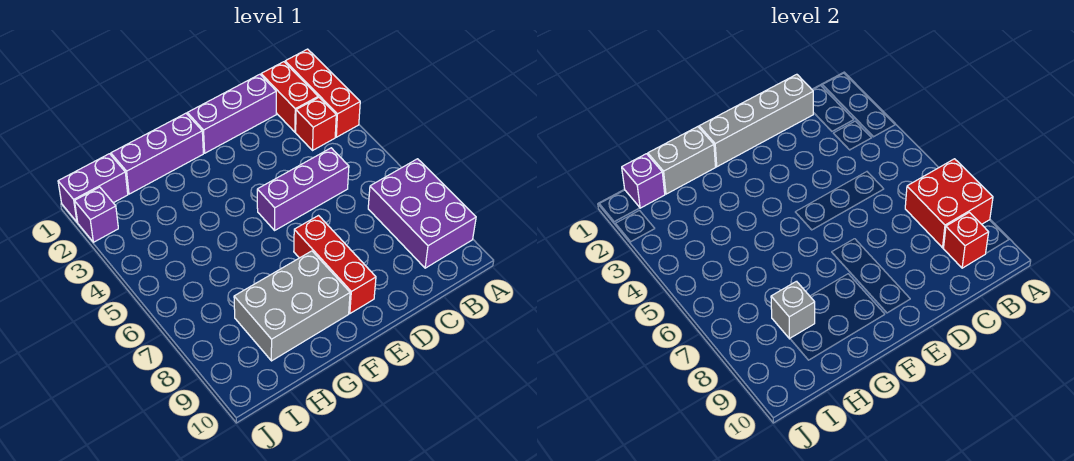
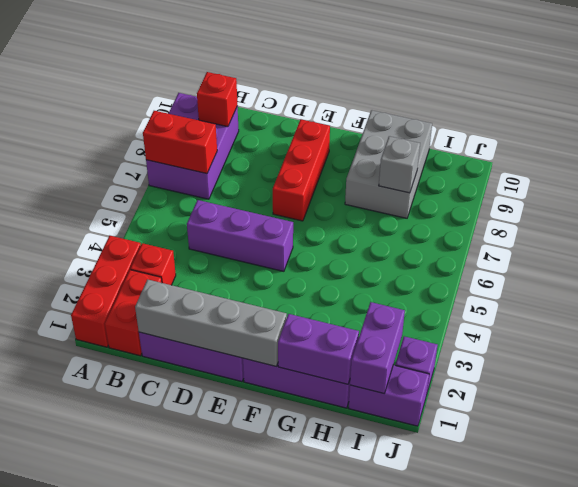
red 2x2 brick [905,159,993,248] -> red 1x2 brick [143,111,217,174]
grey 2x3 brick [234,251,350,361] -> grey 2x3 brick turned to [345,110,432,218]
grey 1x2 brick [648,127,716,194] -> purple 1x2 brick [278,314,359,384]
purple 1x1 brick [622,154,665,208] -> purple 1x2 brick [350,302,405,394]

